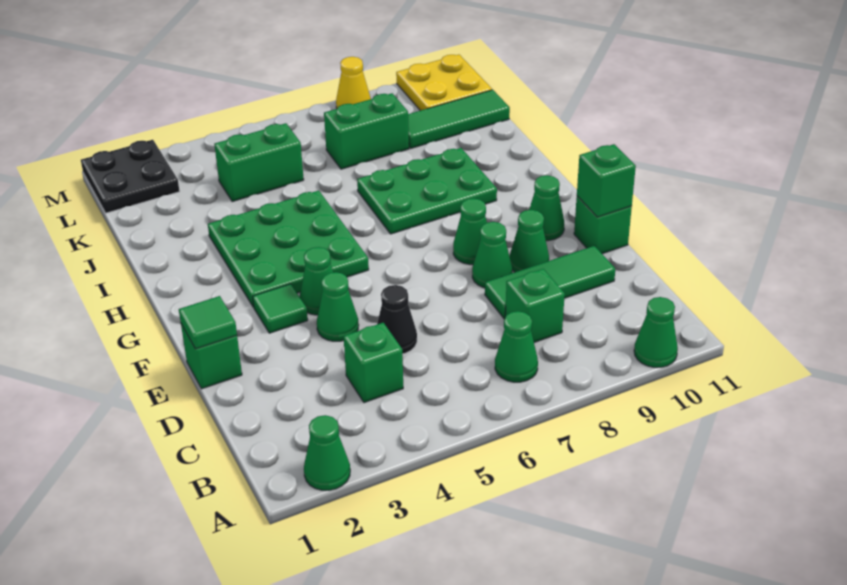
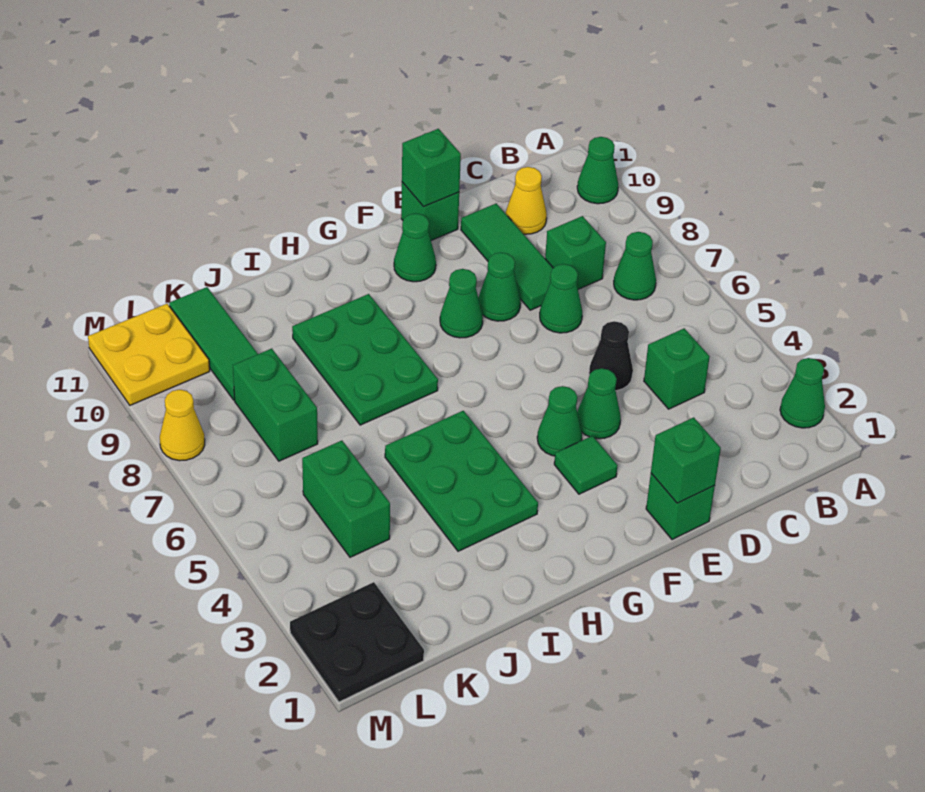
none -> yellow 1x1 cone [506,167,547,234]
green 1x1 tile [179,296,237,349] -> green 1x1 brick [651,417,721,503]
green 1x1 cone [510,210,549,272] -> green 1x1 cone moved to [540,264,582,333]
green 3x3 plate [208,191,369,307] -> green 2x3 plate [385,411,538,551]

